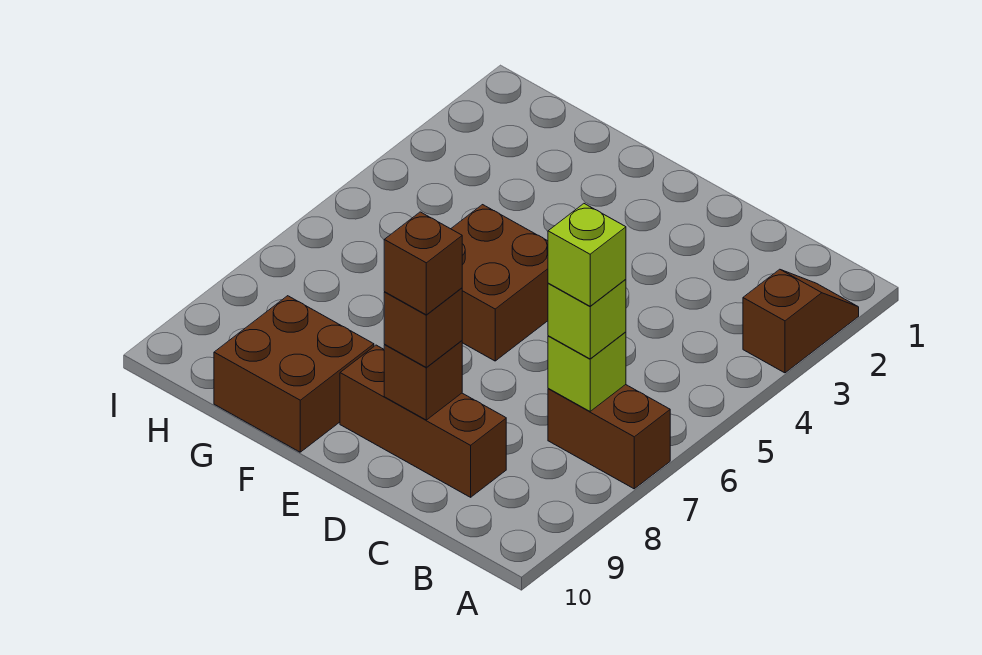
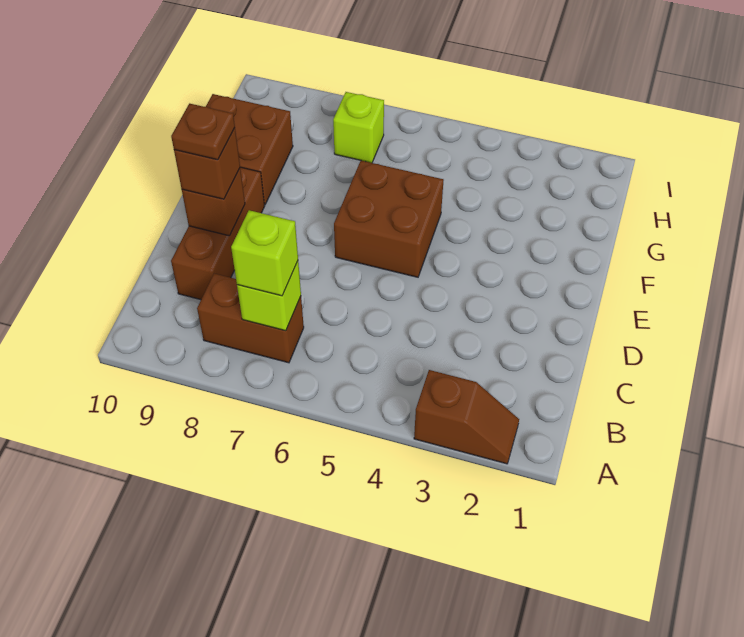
brown 1x2 brick [548,385,670,489] -> brown 1x2 brick turned to [197,274,304,363]
lime 1x1 brick [548,204,626,306] -> lime 1x1 brick moved to [333,92,384,163]
brown 1x1 brick [384,212,462,315] -> brown 1x1 plate [171,104,235,160]

